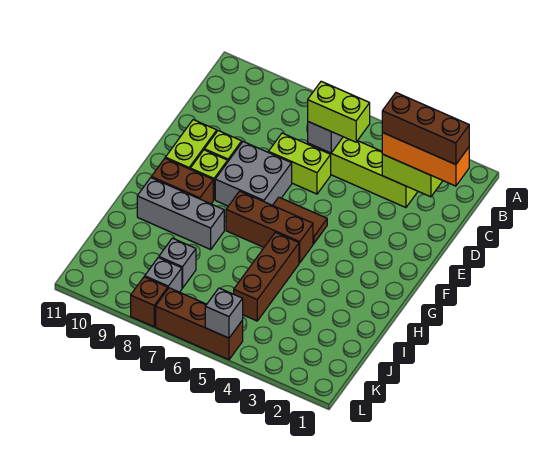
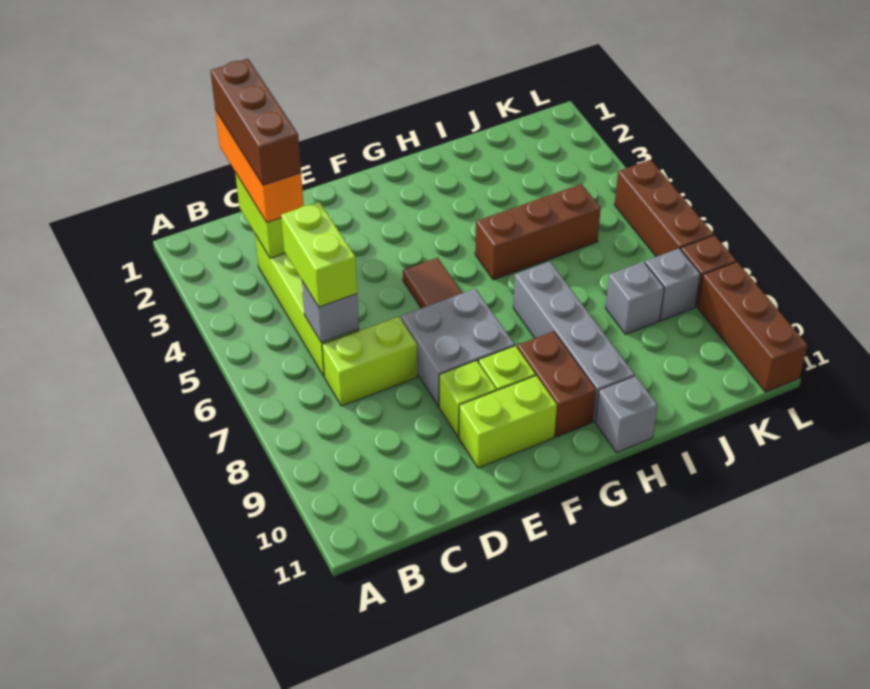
lime 1x2 brick [268,133,331,194] -> lime 1x2 brick turned to [322,317,417,406]
brown 1x3 brick [226,191,313,263] -> brown 1x3 brick moved to [698,262,807,392]
grey 1x3 brick [137,178,224,249] -> grey 1x4 brick [513,262,634,422]
grey 1x1 brick [205,288,243,338] -> grey 1x1 brick moved to [595,376,657,453]

